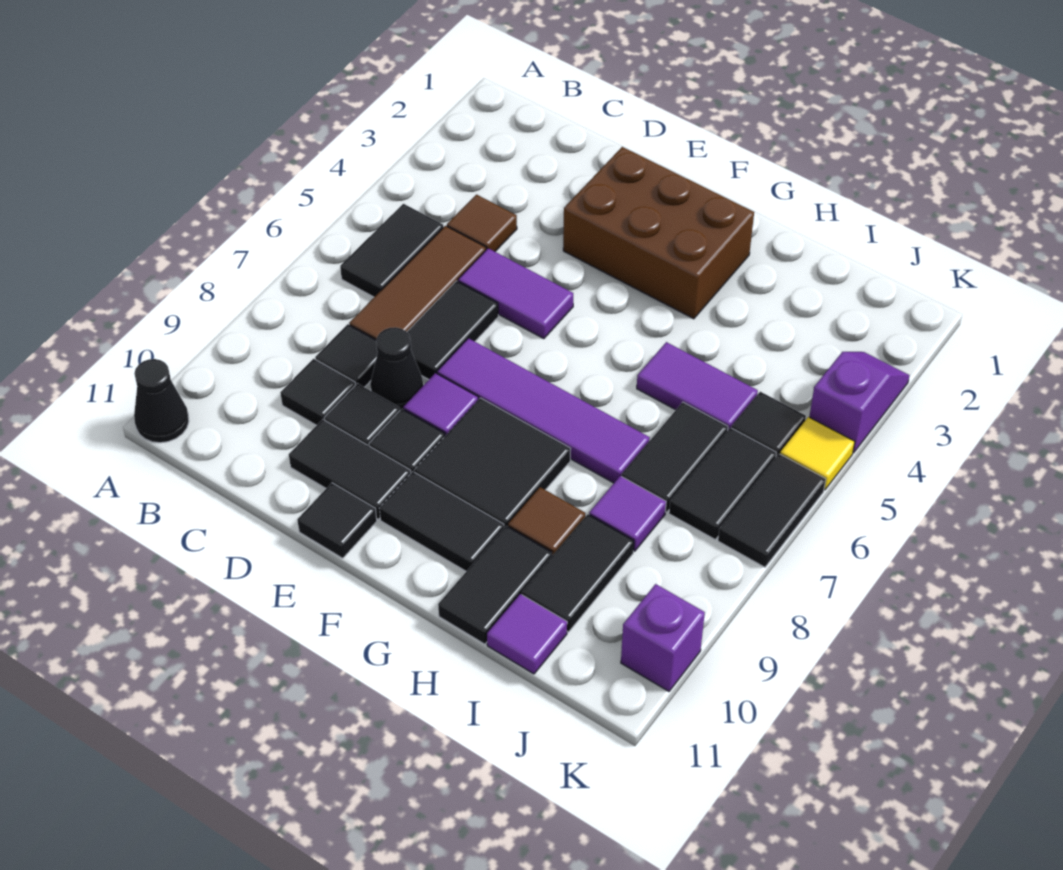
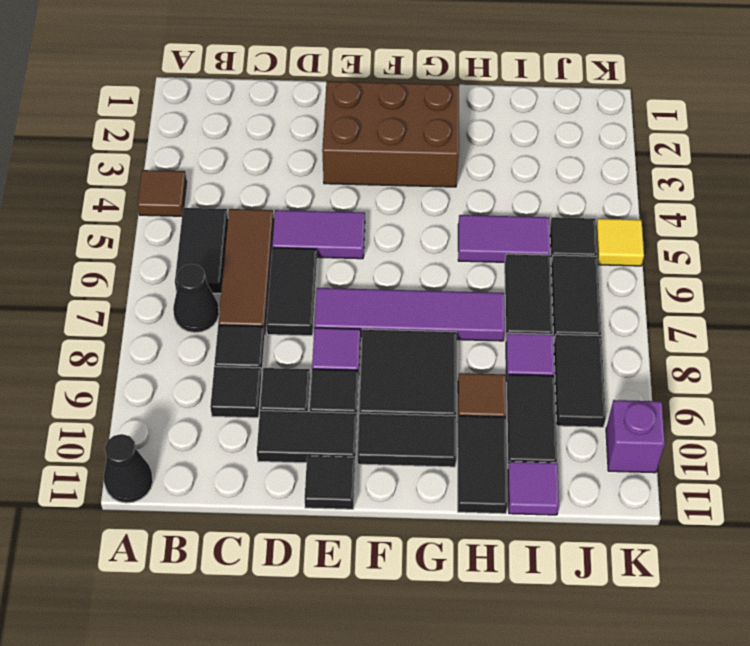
brown 1x1 tile [447,195,517,252] -> brown 1x1 tile moved to [137,170,187,216]
black 1x1 cone [370,327,423,410] -> black 1x1 cone moved to [173,264,219,333]
purple 1x2 slope [809,352,909,453] -> none
black 1x2 tile [718,454,826,567] -> black 1x2 tile moved to [554,334,606,427]

